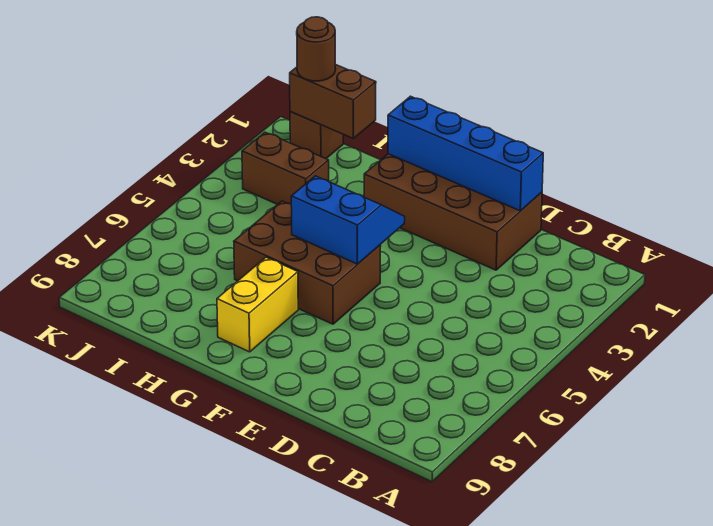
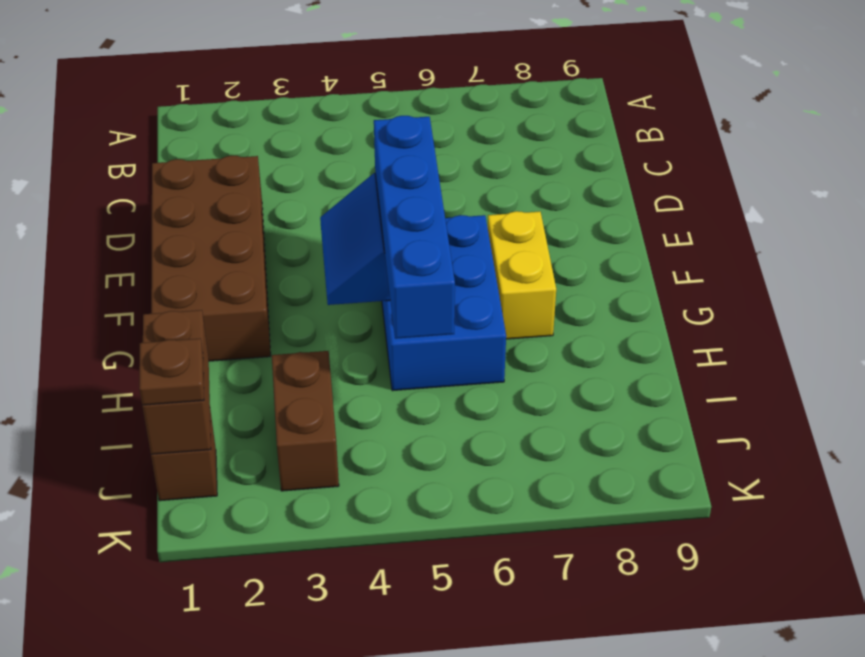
blue 1x4 brick [388,96,543,211] -> blue 1x4 brick moved to [374,116,455,339]
brown 2x3 brick [234,201,381,324] -> blue 2x3 brick [382,215,506,391]
yellow 1x2 brick [217,257,298,352] -> yellow 1x2 brick turned to [488,211,556,339]
brown 1x1 round brick [297,17,336,81] -> brown 1x1 plate [139,338,204,405]

